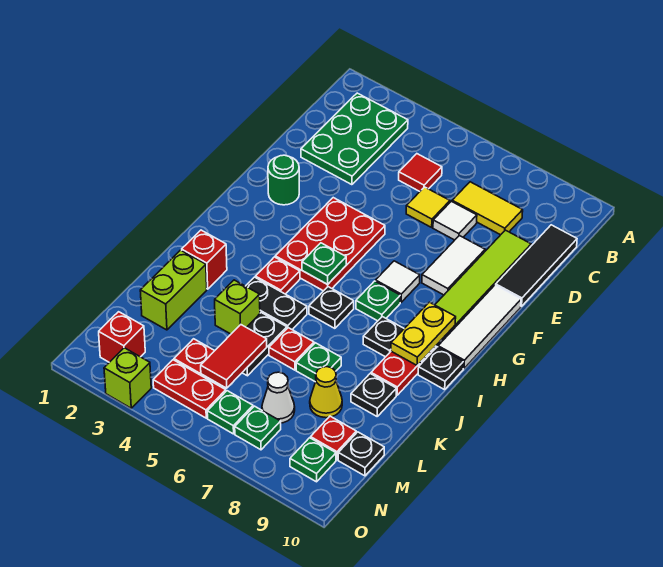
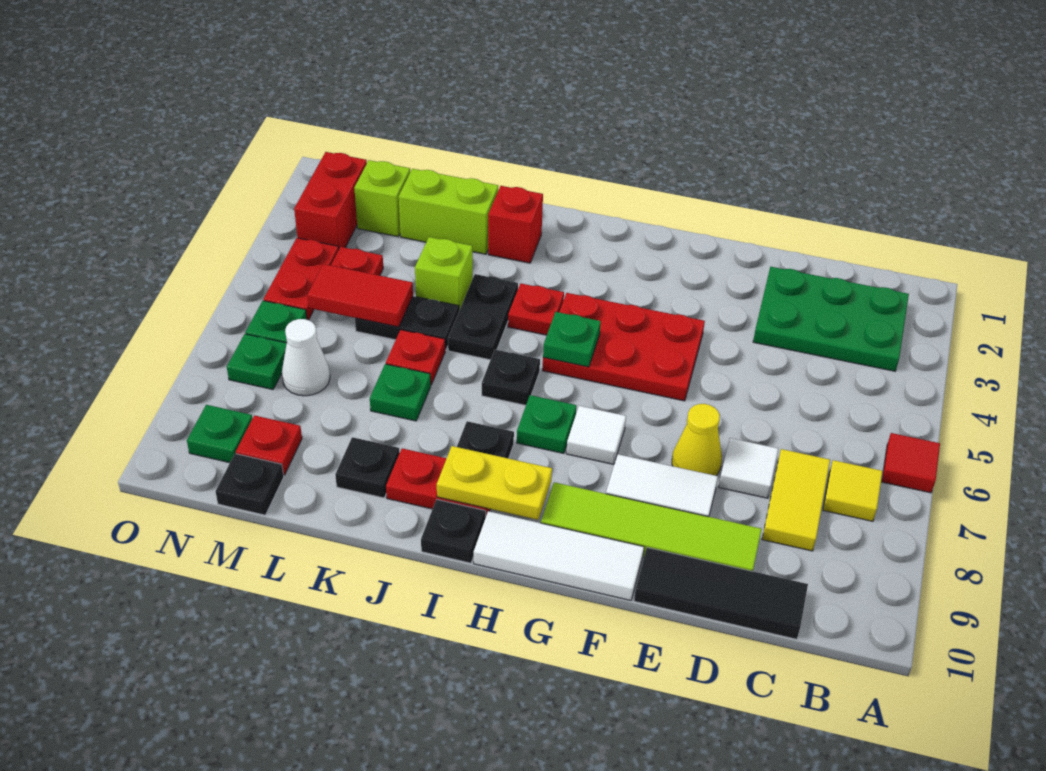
red 1x1 tile [399,154,442,191] -> red 1x1 tile moved to [882,433,940,493]
yellow 1x1 tile [406,187,450,227] -> yellow 1x1 tile moved to [823,460,883,521]
green 1x1 round brick [268,155,299,205] -> none
yellow 1x1 cone [310,367,342,418] -> yellow 1x1 cone moved to [672,404,722,476]
red 1x1 brick [99,312,145,362] -> red 1x2 brick [294,152,367,248]
lime 1x1 brick [104,348,151,408] -> lime 1x1 brick moved to [354,160,410,237]

